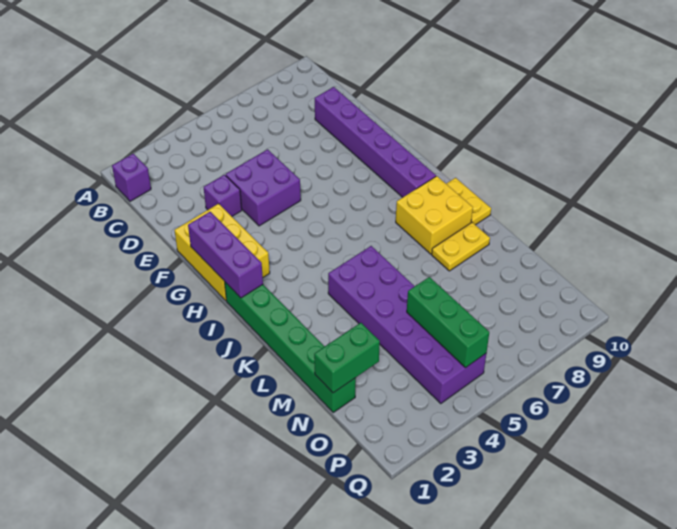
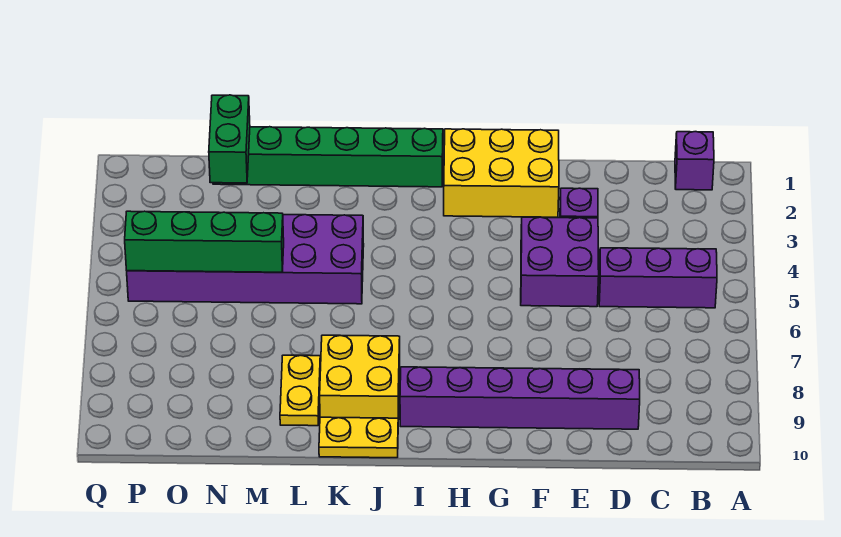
purple 1x3 brick [188,212,263,298] -> purple 1x3 brick moved to [599,248,717,308]
green 1x3 brick [407,277,489,368] -> green 1x4 brick [125,211,284,272]

